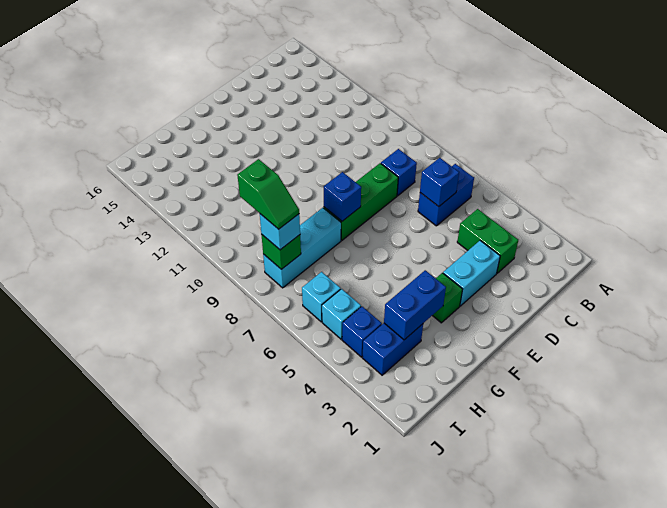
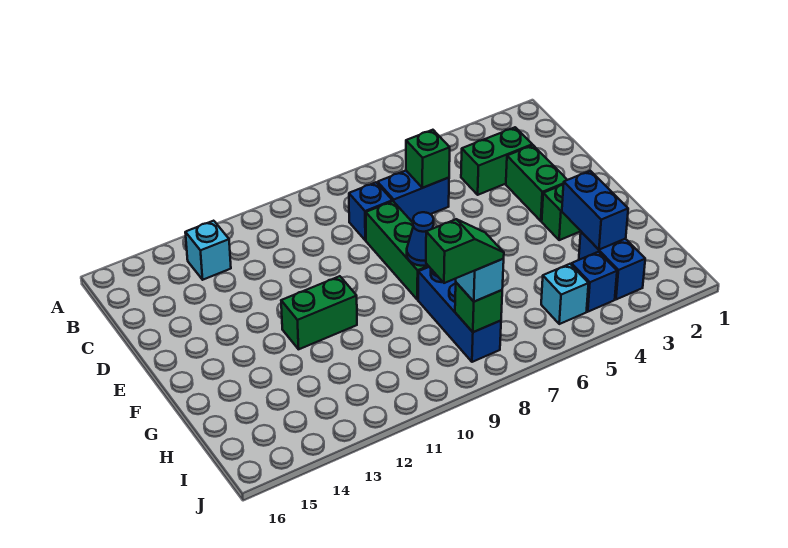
blue 1x2 brick [418,164,474,226] -> blue 1x2 brick turned to [378,171,449,221]
blue 1x1 brick [420,158,459,207] -> green 1x1 brick [406,130,450,188]
cyan 1x2 brick [443,241,500,306] -> green 1x2 brick [506,145,567,221]
blue 1x1 brick [324,172,361,221] -> blue 1x1 cone [407,212,434,266]
none -> green 1x2 brick [281,276,357,349]
cyan 1x3 brick [263,208,341,288] -> blue 1x3 brick [418,267,501,362]
cyan 1x1 brick [302,272,341,322] -> cyan 1x1 brick moved to [185,221,231,280]

